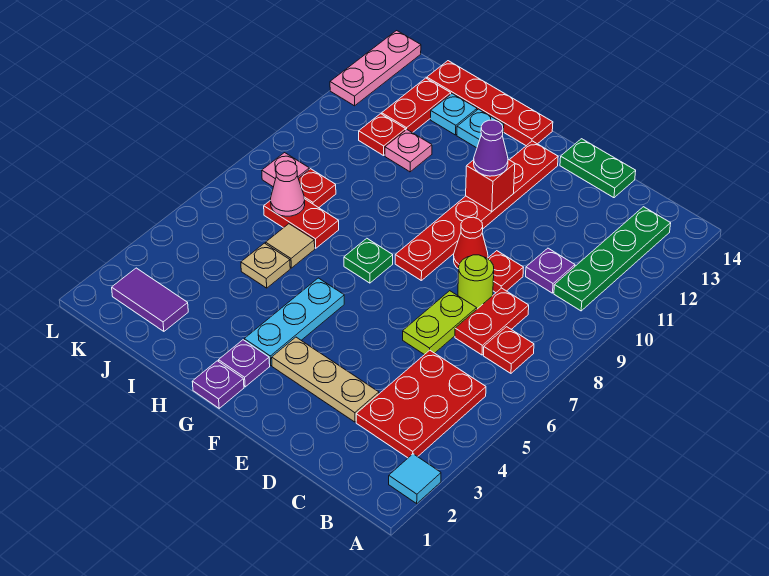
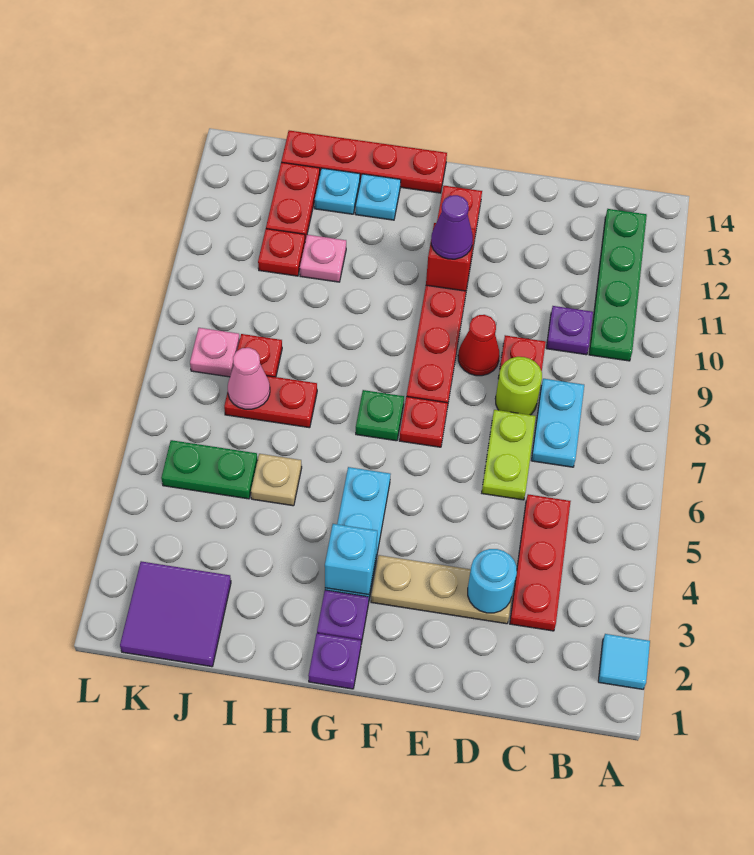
red 2x3 plate [356,350,486,458] -> red 1x3 plate [510,494,571,631]
red 1x1 plate [483,327,534,373] -> red 1x1 plate moved to [399,397,448,447]
red 1x2 plate [455,288,529,355] -> cyan 1x2 plate [531,379,584,467]
none -> cyan 1x1 round brick [468,549,517,613]
green 1x2 plate [560,139,636,198] -> green 1x2 plate moved to [161,440,258,499]
none -> cyan 1x1 brick [325,524,377,595]
tan 1x1 tile [266,224,315,268] -> none
purple 1x2 tile [112,268,188,331] -> purple 2x2 tile [120,561,231,667]
pink 1x3 plate [330,31,421,106] -> none

